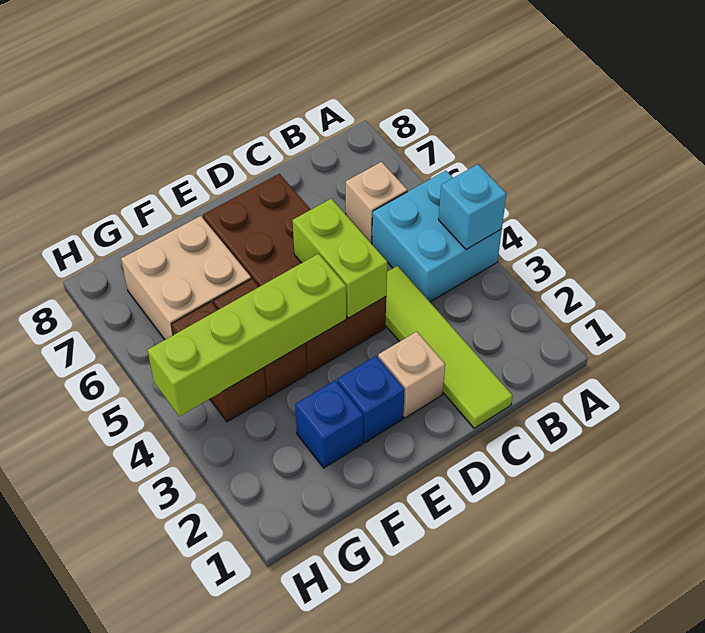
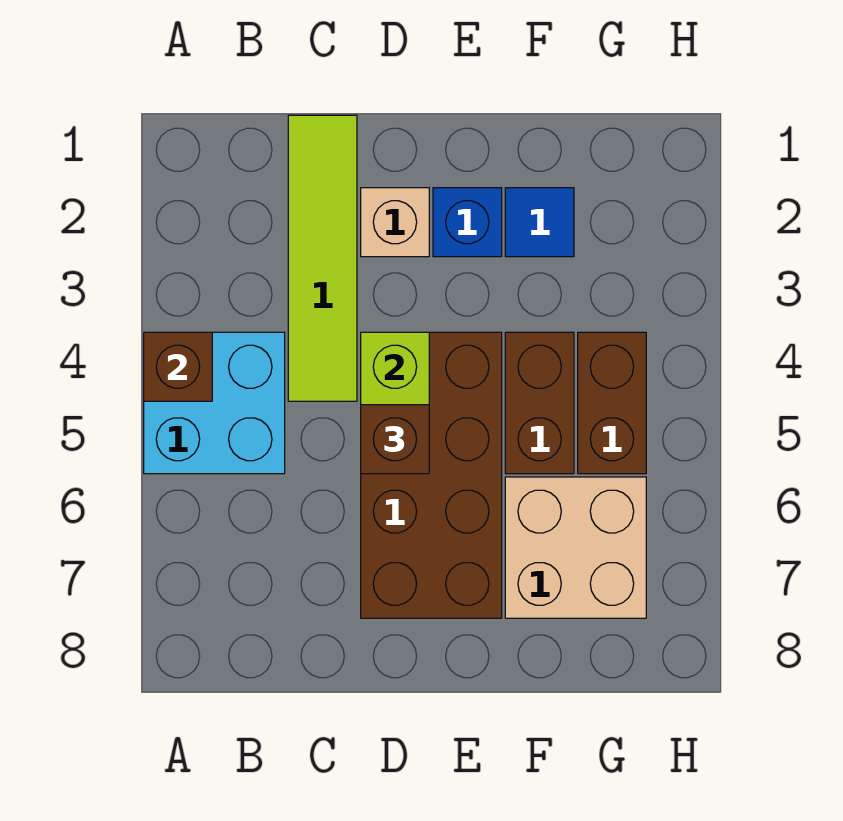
cyan 1x1 brick [439,164,506,250] -> brown 1x1 brick [144,332,212,401]
tan 1x1 brick [346,162,407,243] -> none
none -> brown 1x1 brick [361,405,429,474]
lime 1x4 brick [148,254,346,416] -> none
blue 1x1 brick [295,380,363,468] -> blue 1x1 tile [505,188,574,257]

